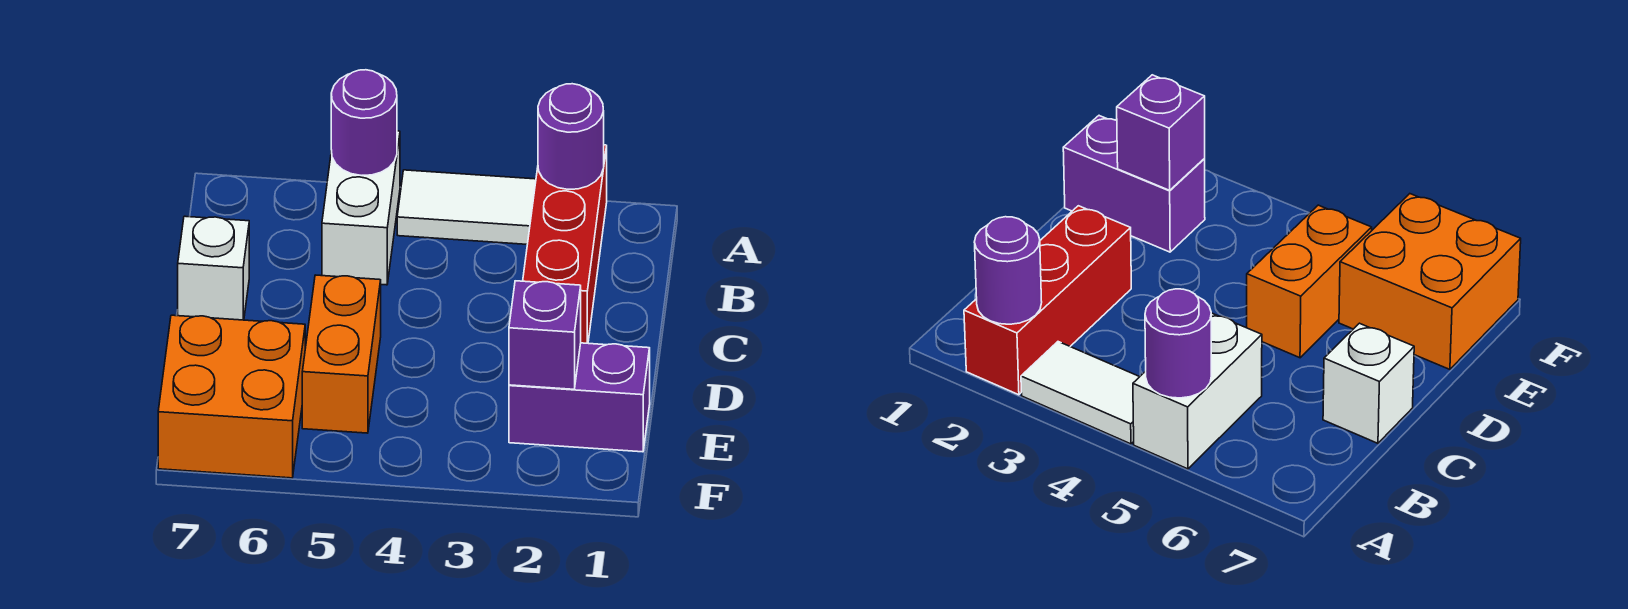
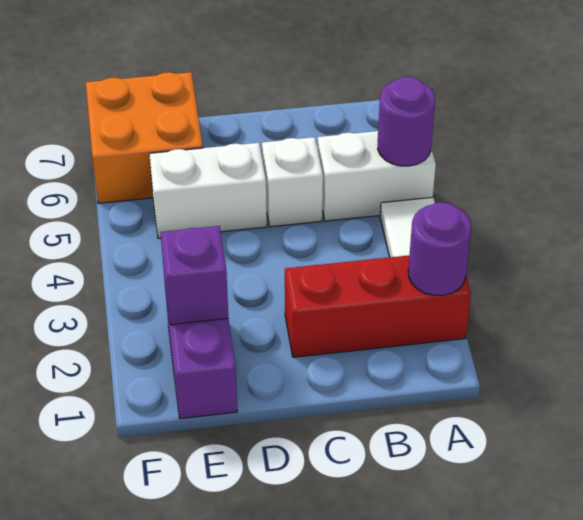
white 1x1 brick [178,216,249,320] -> white 1x1 brick moved to [262,137,323,227]
orange 1x2 brick [302,275,381,433] -> white 1x2 brick [149,143,267,238]

